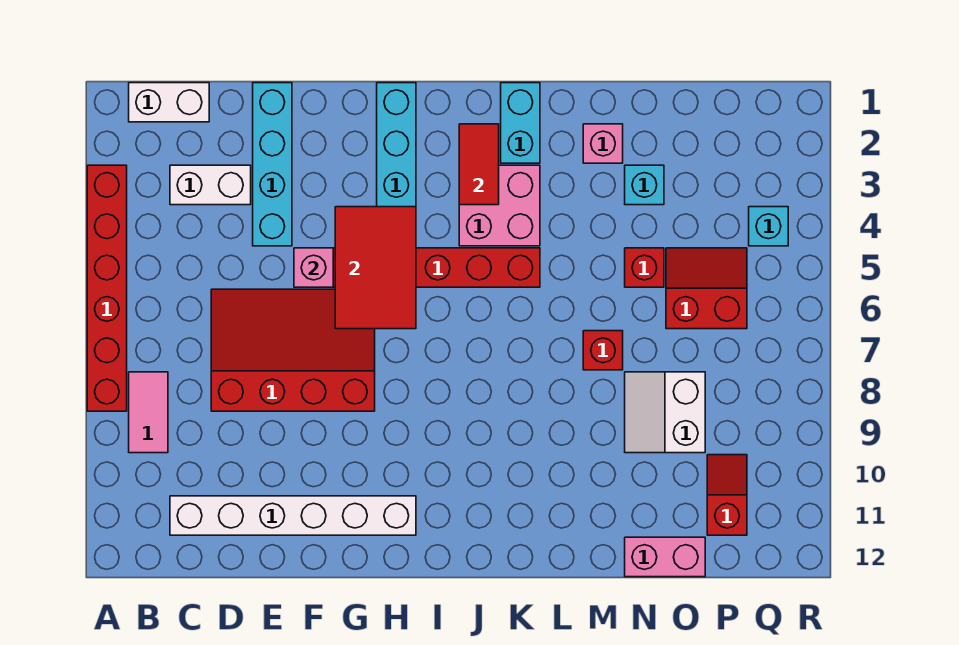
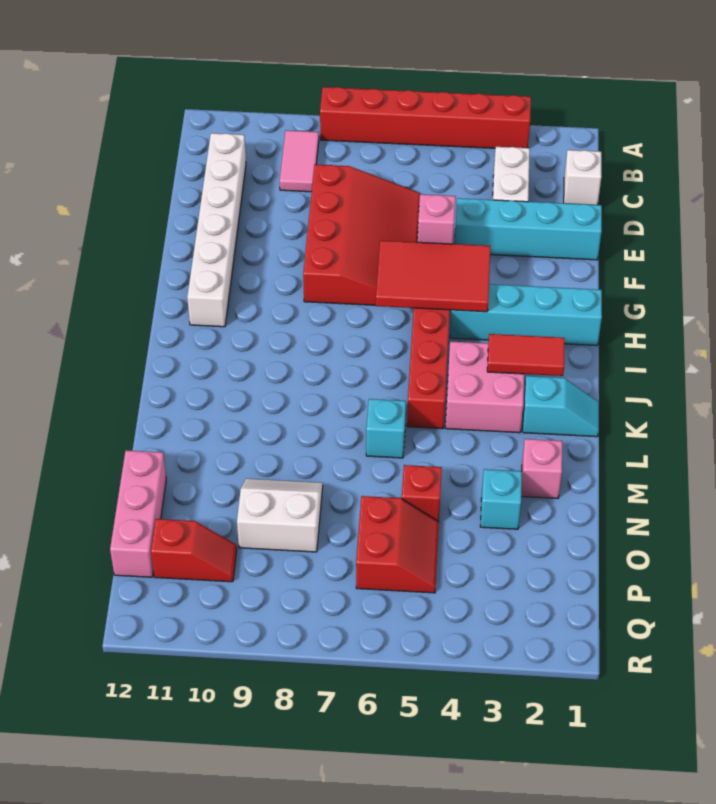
white 1x2 brick [129,83,209,122] -> white 1x1 brick [564,150,601,205]
pink 1x2 tile [129,372,168,453] -> pink 1x2 tile turned to [280,130,319,192]
cyan 1x2 brick [501,83,540,163] -> cyan 1x2 slope [523,376,599,437]
red 1x1 brick [583,331,623,370] -> none
pink 1x2 brick [625,537,705,577] -> pink 1x3 brick [110,450,166,577]
cyan 1x1 brick [749,207,788,246] -> cyan 1x1 brick moved to [366,399,406,458]

